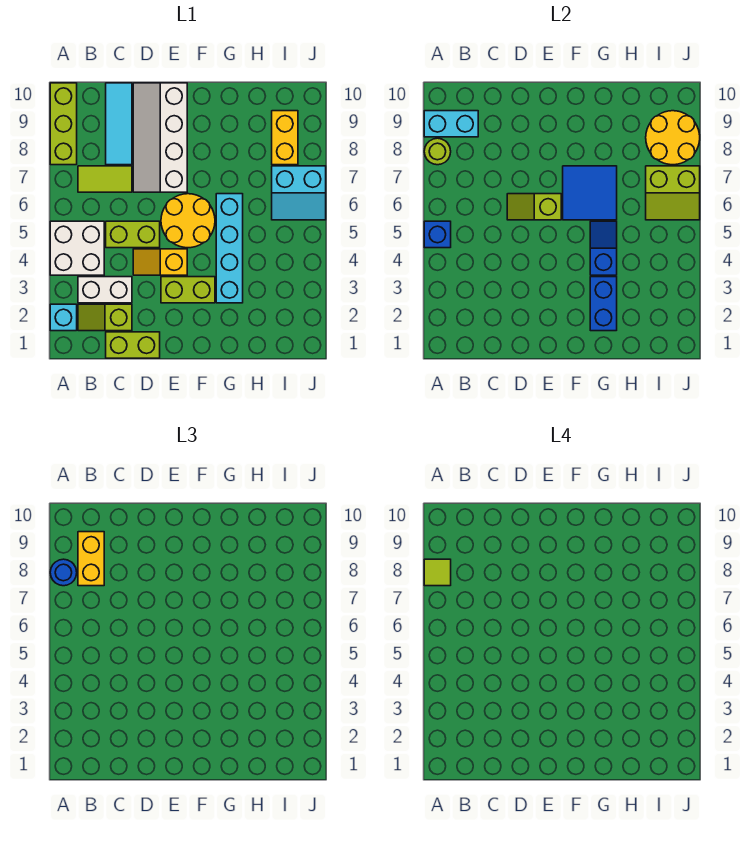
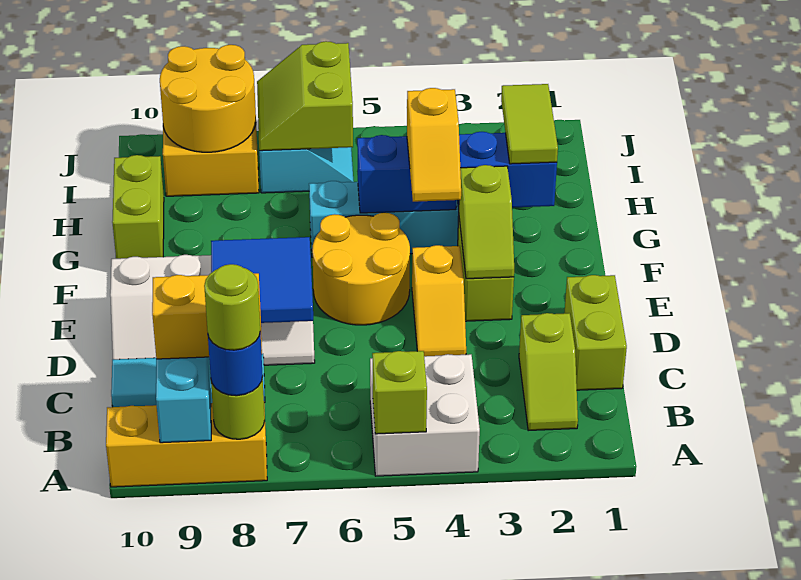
cyan 1x1 brick [50,304,77,331] -> none
blue 1x1 brick [424,221,451,248] -> lime 1x1 brick [372,351,427,434]
lime 1x3 brick [50,83,77,165] -> yellow 1x3 brick [106,403,267,487]
lime 1x1 tile [424,559,451,586] -> lime 1x1 round brick [204,264,260,350]
white 1x2 brick [78,277,132,303] -> none
lime 1x2 tile [78,166,132,192] -> lime 1x2 tile moved to [501,84,558,164]
lime 1x2 brick [106,221,160,248] -> lime 1x2 brick moved to [112,155,164,259]
lime 1x2 slope [507,194,561,220] -> lime 1x2 slope moved to [458,165,514,279]
none -> yellow 1x2 slope [407,88,461,202]
blue 2x2 tile [563,166,617,220] -> blue 2x2 tile moved to [211,237,313,323]
blue 1x2 slope [590,221,617,275] -> blue 1x2 brick [357,135,456,213]
lime 2x2 slope [646,166,700,220] -> lime 2x2 slope turned to [257,41,353,151]

